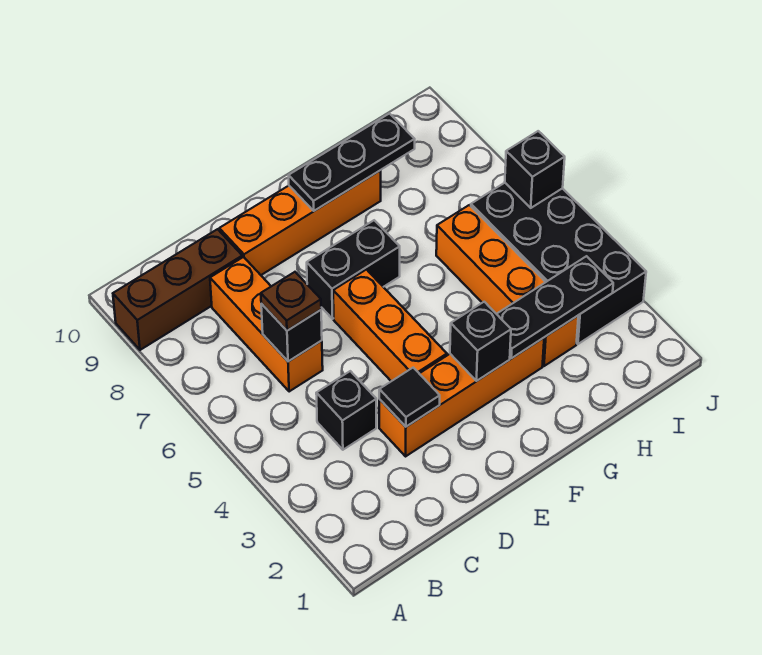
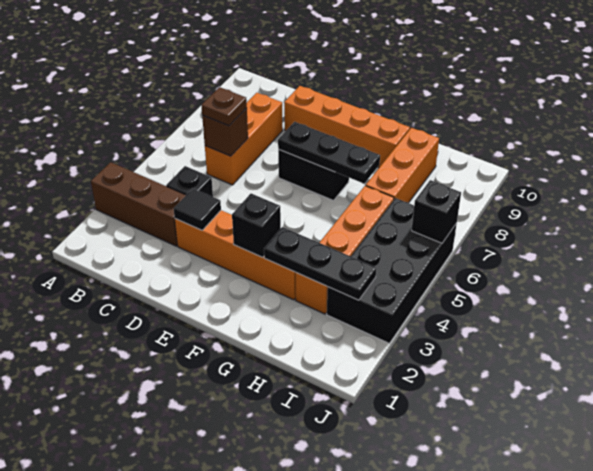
brown 1x3 brick [113,229,242,350] -> brown 1x3 brick moved to [91,162,186,246]
black 1x1 brick [261,304,322,361] -> brown 1x1 brick [202,108,248,156]
orange 1x3 brick [333,270,447,381] -> orange 1x3 brick moved to [366,128,439,203]
black 1x3 plate [289,114,415,211] -> black 1x3 plate moved to [278,122,380,183]

